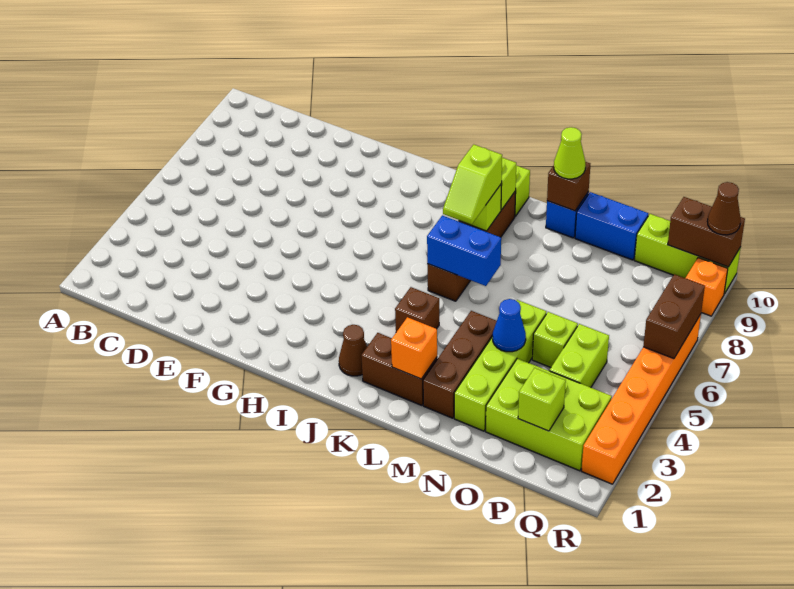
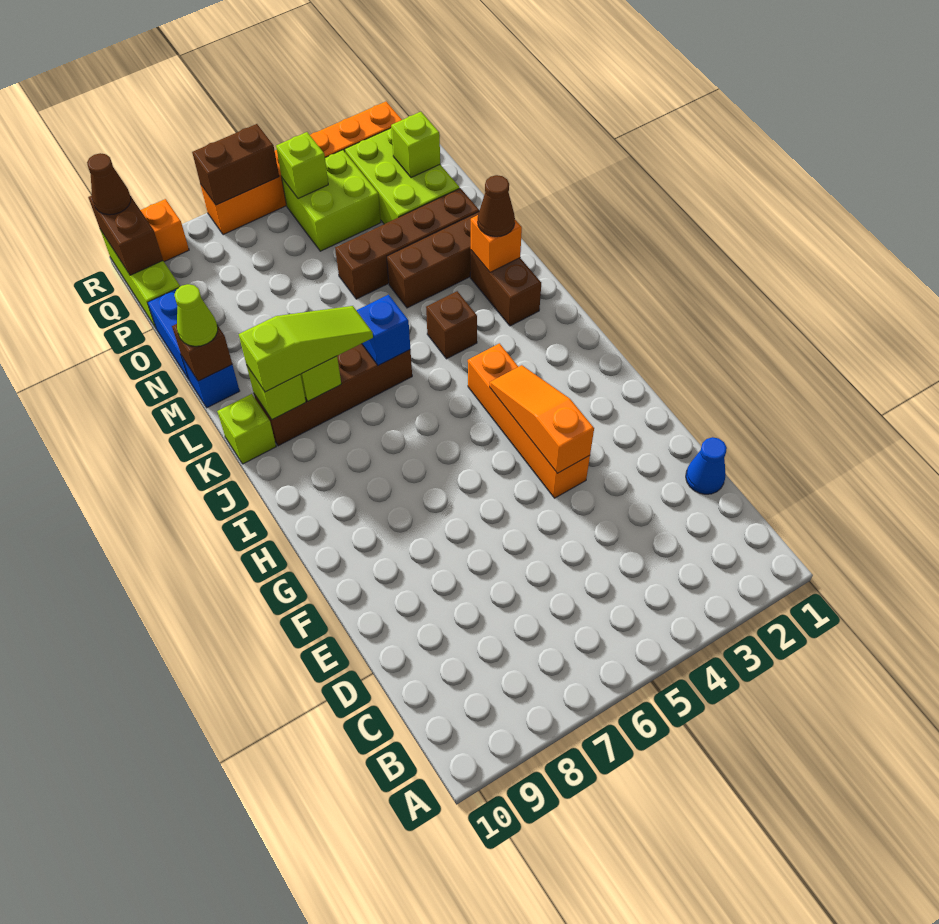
none -> orange 1x4 brick [468,343,590,498]
none -> orange 1x3 slope [490,365,594,473]
brown 1x1 cone [339,325,367,376] -> brown 1x1 cone moved to [478,175,515,237]
blue 1x2 brick [427,215,501,286] -> blue 1x1 brick [356,295,410,366]
lime 1x2 slope [443,145,502,225] -> lime 1x3 slope [239,306,373,392]
lime 1x4 brick [454,300,546,431] -> brown 1x4 brick [335,188,479,299]
blue 1x1 cone [493,299,526,352] -> blue 1x1 cone moved to [686,437,727,494]
lime 1x1 brick [532,312,578,367] -> lime 1x1 brick moved to [276,132,328,199]
lime 1x2 brick [550,324,609,387] -> lime 2x2 brick [282,150,381,251]

